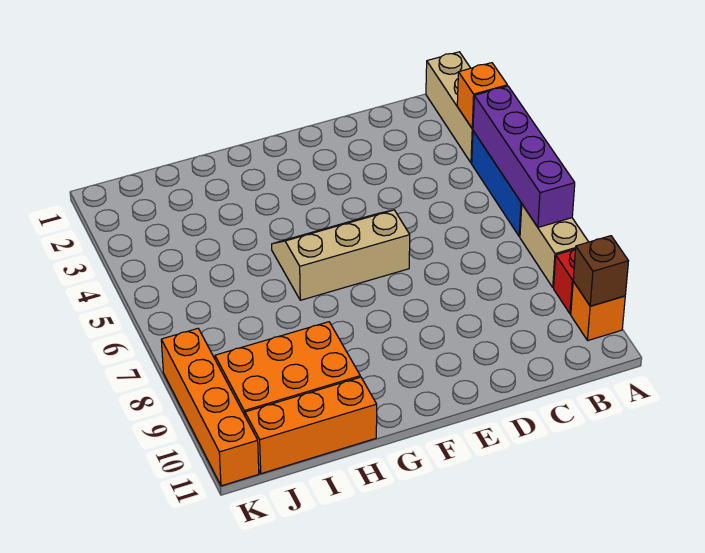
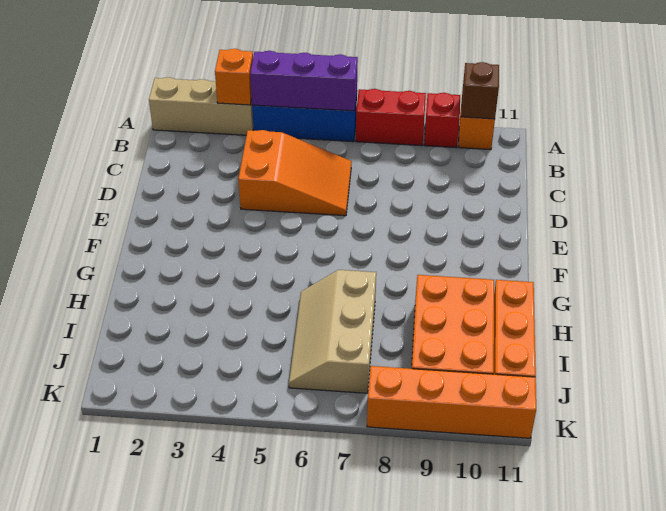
purple 1x4 brick [473,86,575,227] -> purple 1x3 brick [250,51,358,111]
tan 1x2 brick [520,205,588,288] -> red 1x2 brick [356,89,426,146]
none -> orange 2x3 slope [238,130,352,216]
tan 2x3 slope [272,210,410,300] -> tan 2x3 slope moved to [289,270,376,393]

